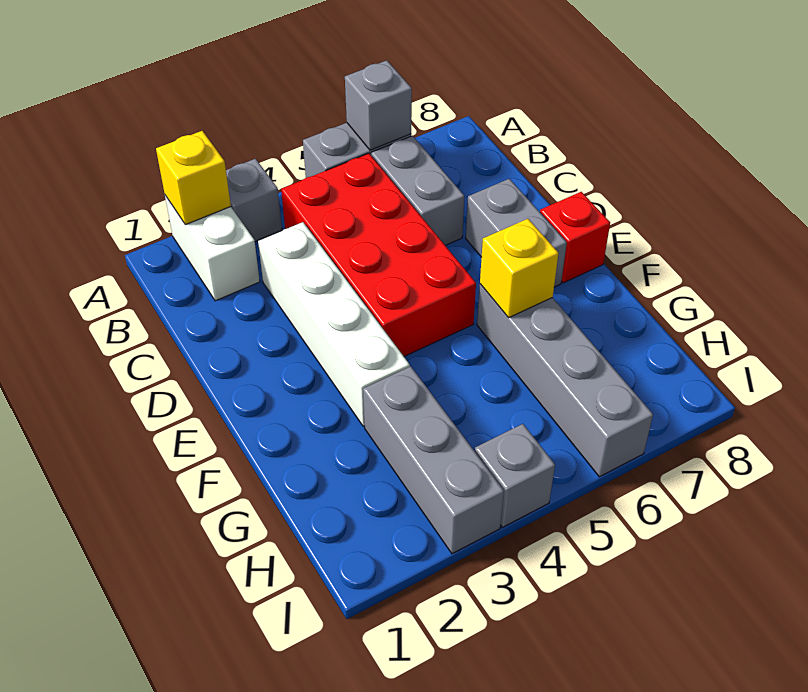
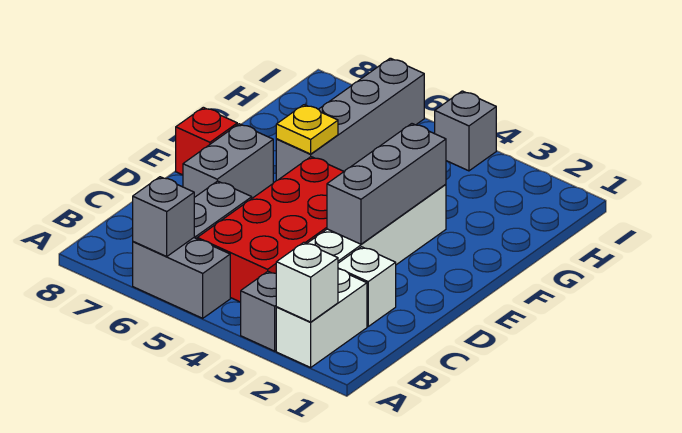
yellow 1x1 brick [156,131,231,225] -> white 1x1 brick [276,242,338,322]
none -> white 1x1 brick [338,247,396,326]
yellow 1x1 brick [480,219,558,318] -> yellow 1x1 plate [276,105,338,154]
grey 1x3 brick [363,366,504,554] -> grey 1x3 brick moved to [327,124,446,244]

